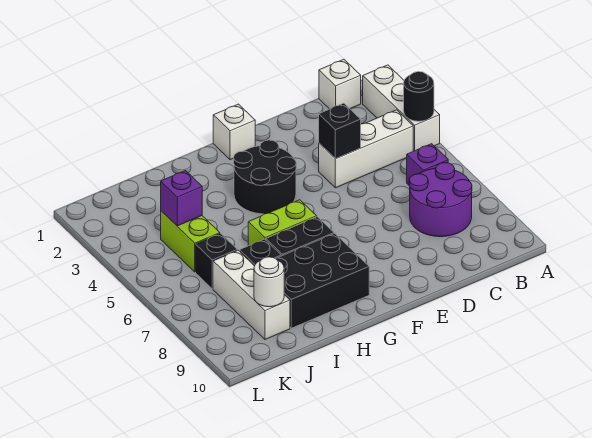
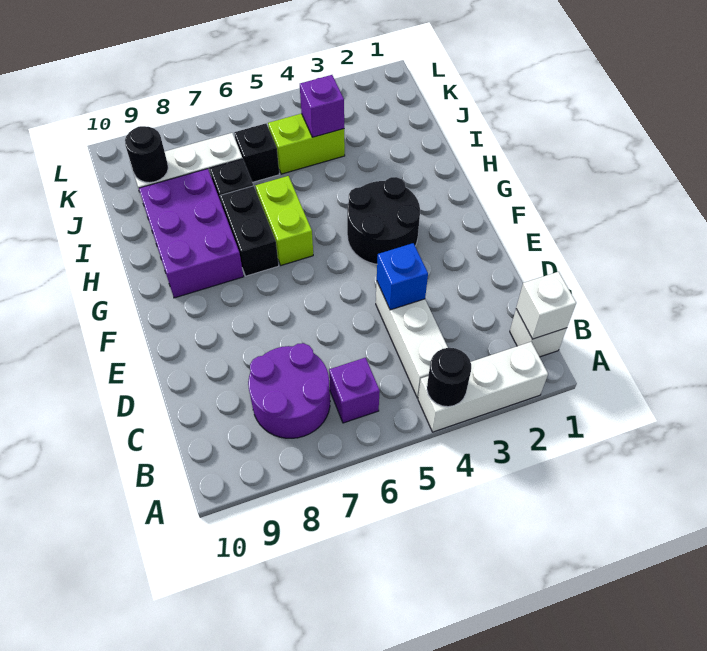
black 1x1 brick [319,103,361,159] -> blue 1x1 brick [377,243,428,310]
white 1x1 brick [213,104,255,160] -> white 1x1 brick moved to [516,272,576,339]
black 2x3 brick [276,234,369,328] -> purple 2x3 brick [139,169,244,298]
white 1x1 round brick [254,257,284,307] -> black 1x1 round brick [125,126,168,183]

